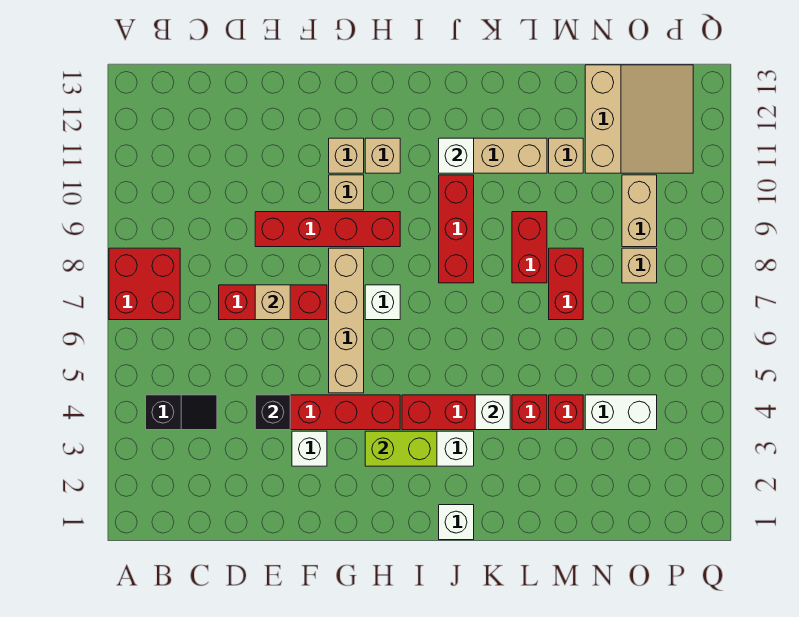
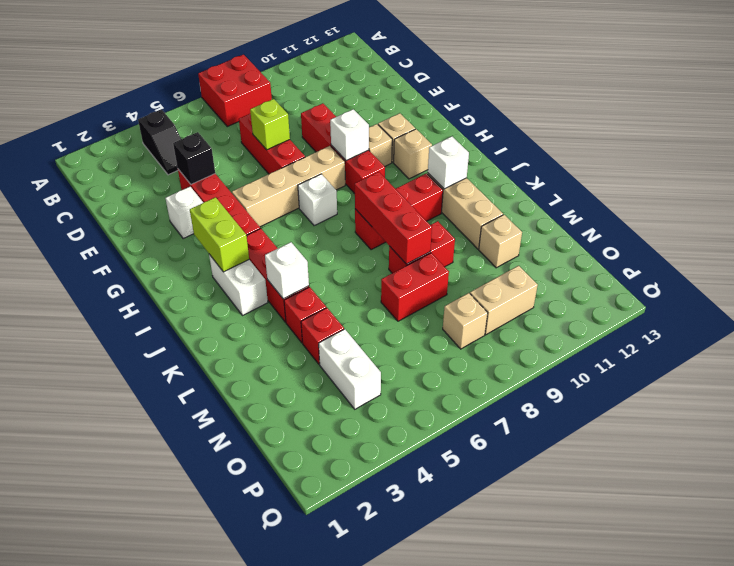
tan 1x1 brick [255,285,290,320] -> lime 1x1 brick [250,99,290,150]
white 1x1 brick [439,505,474,540] -> white 1x1 brick moved to [330,109,369,161]
none -> red 1x3 brick [355,172,432,264]
tan 3x3 slope [585,65,693,173] -> none

